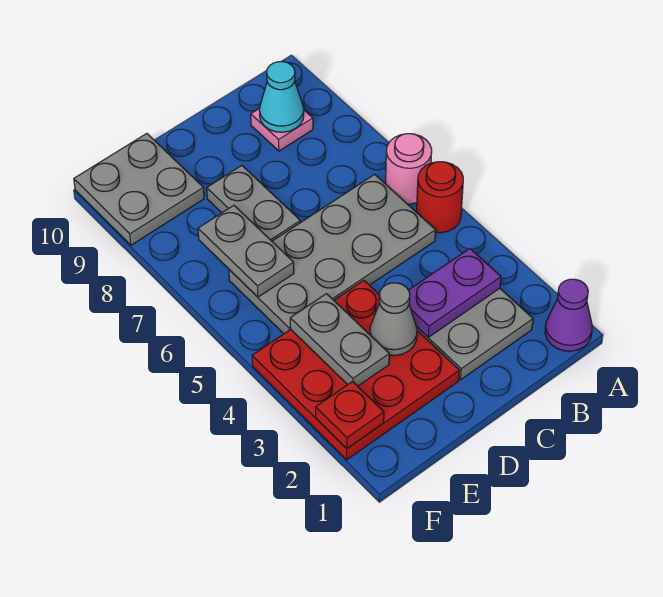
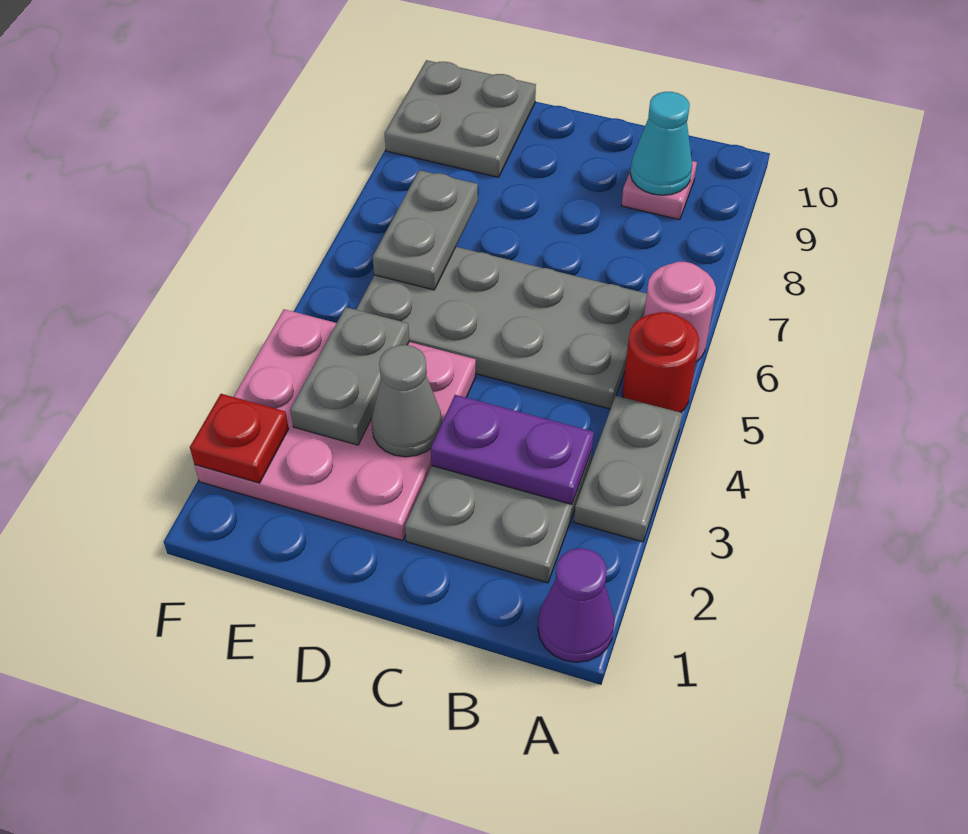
red 3x3 plate [252,281,459,460] -> pink 3x3 plate [195,309,476,541]
grey 1x2 plate [207,165,300,241] -> grey 1x2 plate moved to [574,396,682,542]

